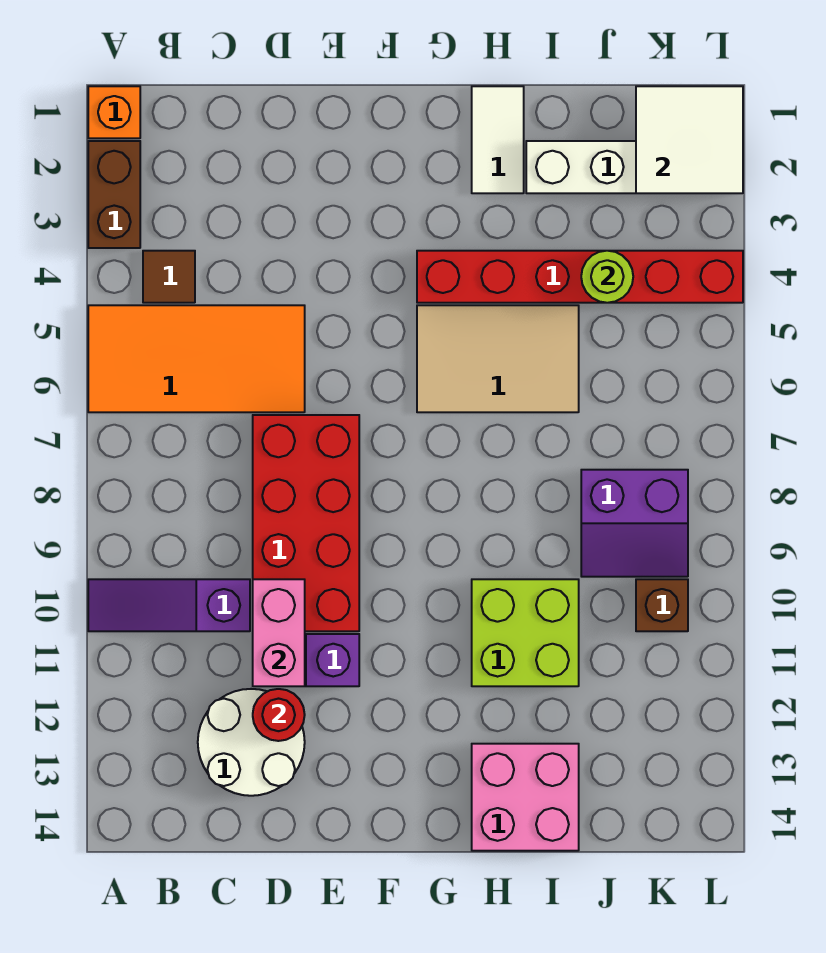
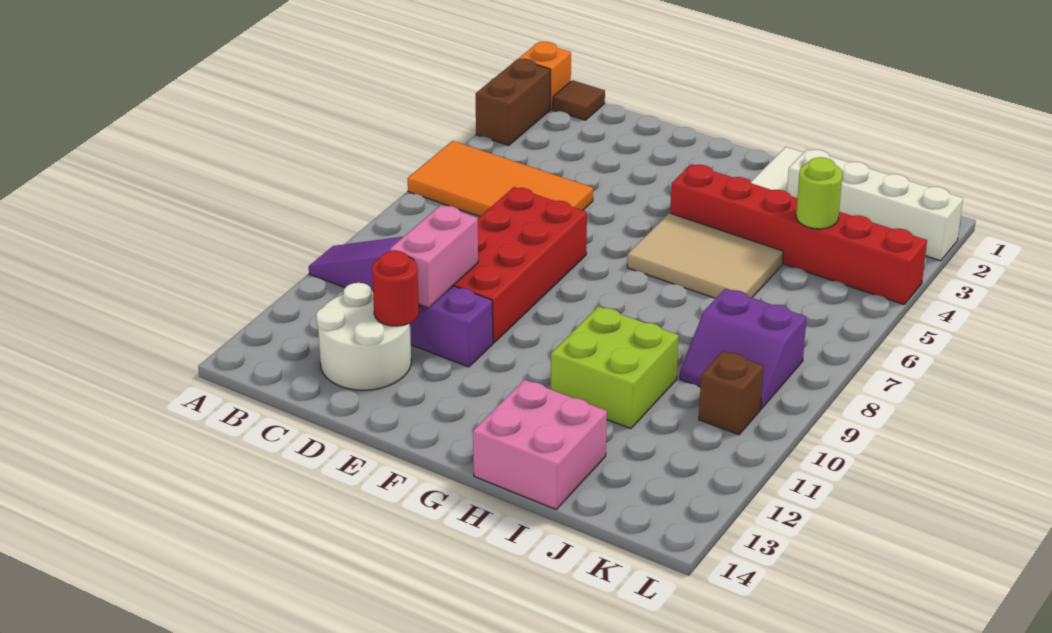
brown 1x1 tile [143,251,195,303] -> brown 1x1 tile moved to [553,80,605,120]
white 2x2 tile [636,86,743,193] -> none

